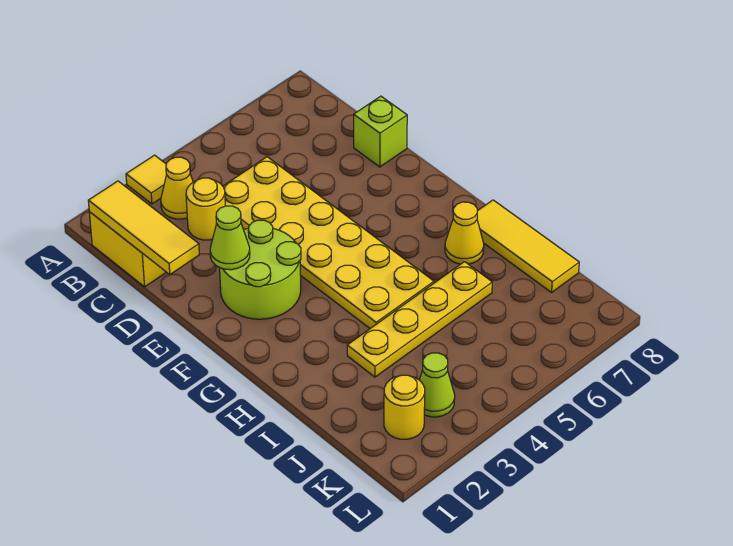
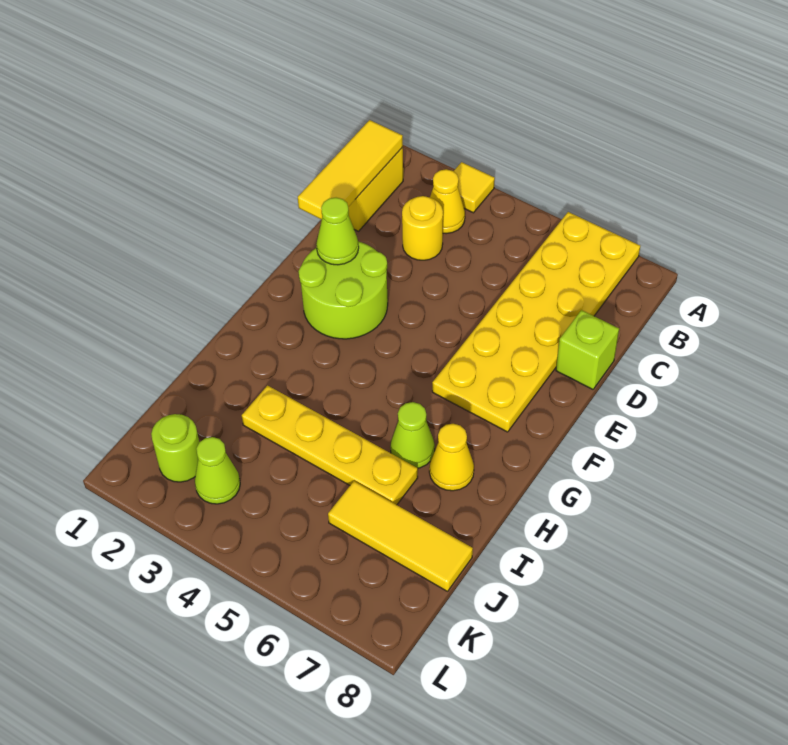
yellow 2x6 plate [223,157,434,328] -> yellow 2x6 plate moved to [432,212,640,432]
none -> lime 1x1 cone [390,402,435,468]
yellow 1x3 tile [477,200,579,292] -> yellow 1x3 tile turned to [328,481,473,591]
yellow 1x1 round brick [384,375,425,439] -> lime 1x1 round brick [151,414,199,482]

